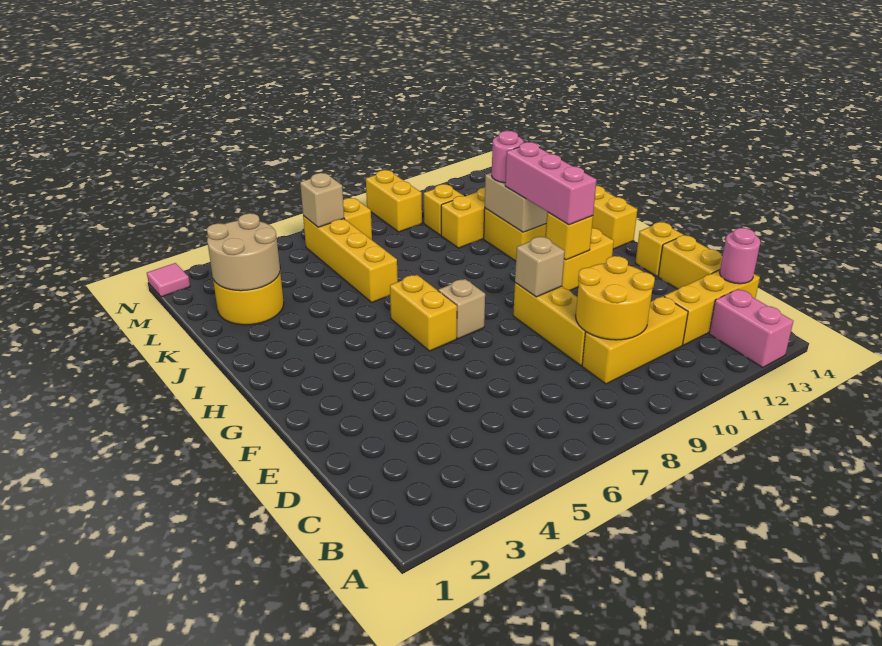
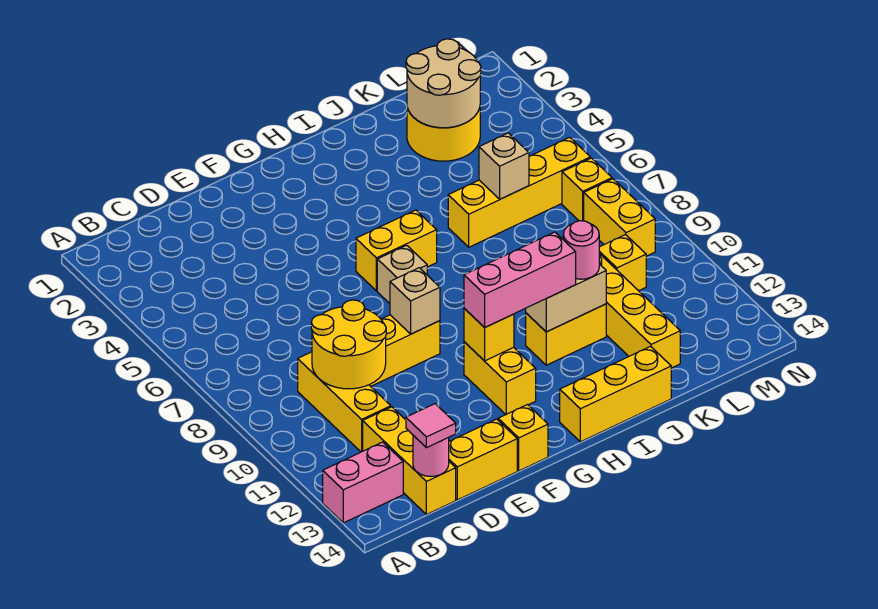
tan 1x1 brick [300,173,344,227] -> tan 1x1 brick moved to [479,133,529,199]
yellow 1x2 brick [366,170,422,232] -> yellow 1x2 brick turned to [584,179,655,256]
pink 1x1 tile [147,263,190,297] -> pink 1x1 tile moved to [406,404,456,448]

